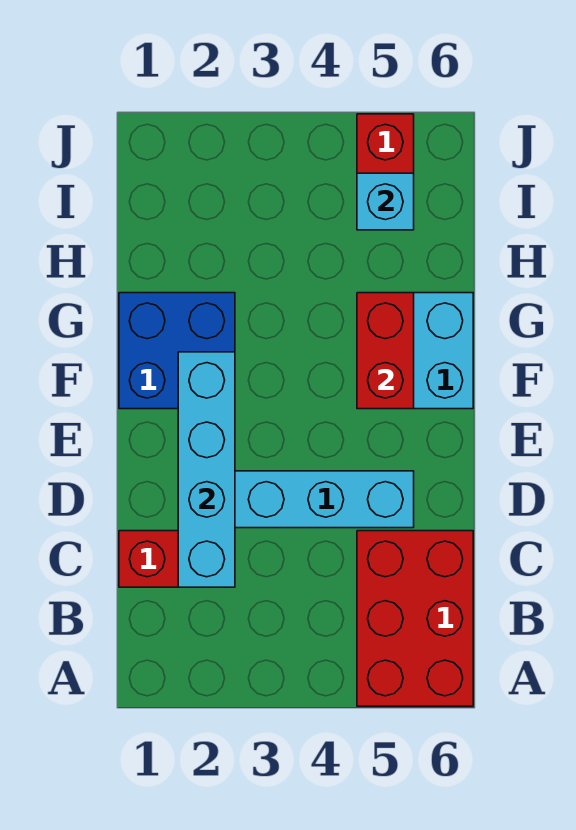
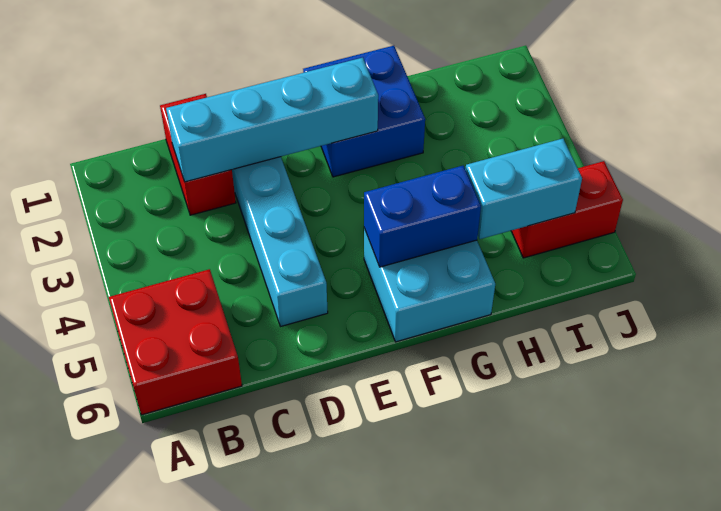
red 2x3 brick [357,531,473,706] -> red 2x2 brick [109,269,242,415]
red 1x2 brick [357,293,414,409] -> blue 1x2 brick [364,166,481,267]
cyan 1x1 brick [357,173,414,230] -> cyan 1x2 brick [465,138,582,239]

